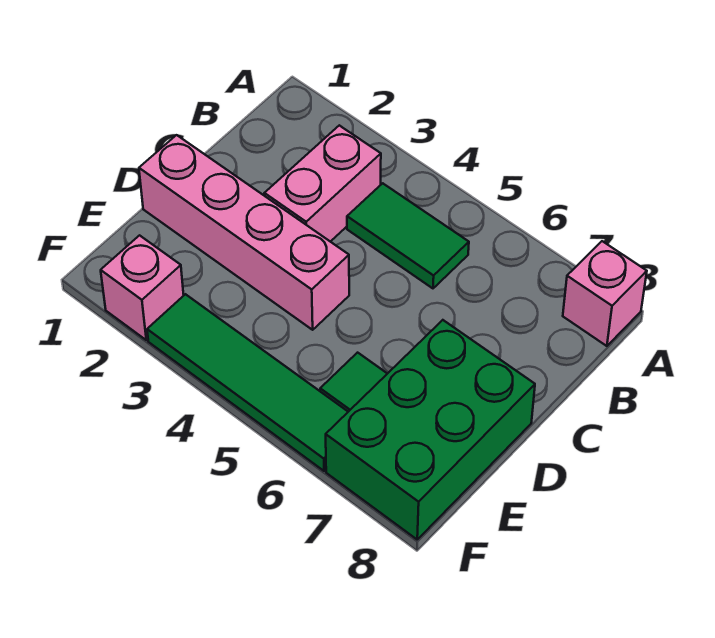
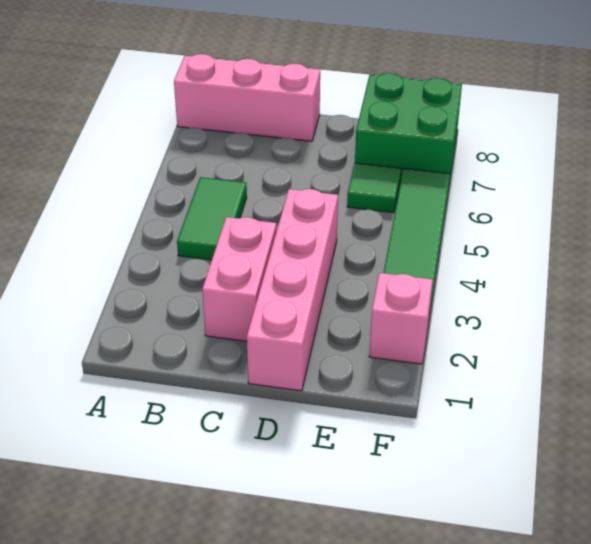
pink 1x1 brick [563,241,647,346] -> pink 1x3 brick [174,54,320,141]
pink 1x2 brick [264,125,381,242] -> pink 1x2 brick turned to [202,217,277,341]
green 2x3 brick [326,320,535,539] -> green 2x2 brick [355,73,462,182]

